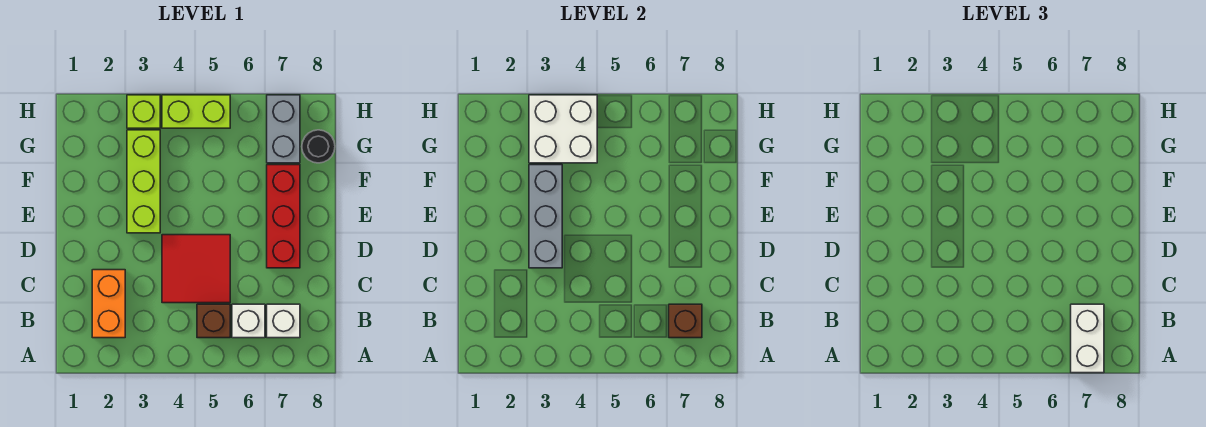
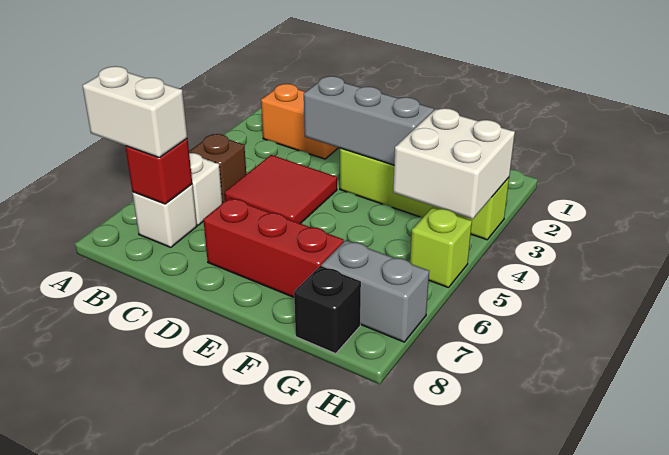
brown 1x1 brick [669,304,702,338] -> red 1x1 brick [125,139,192,204]
black 1x1 round brick [302,130,335,163] -> black 1x1 brick [294,266,361,354]
lime 1x2 brick [162,95,230,128] -> lime 1x1 brick [410,208,472,288]

